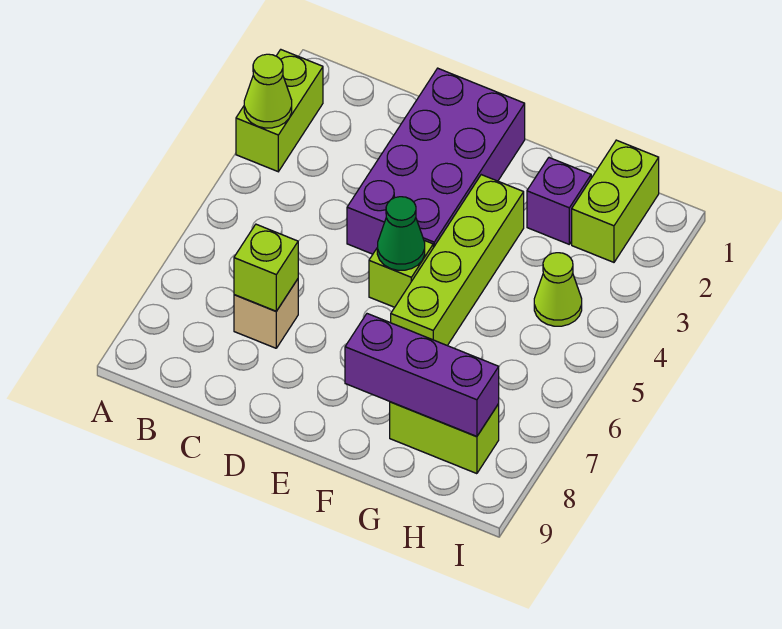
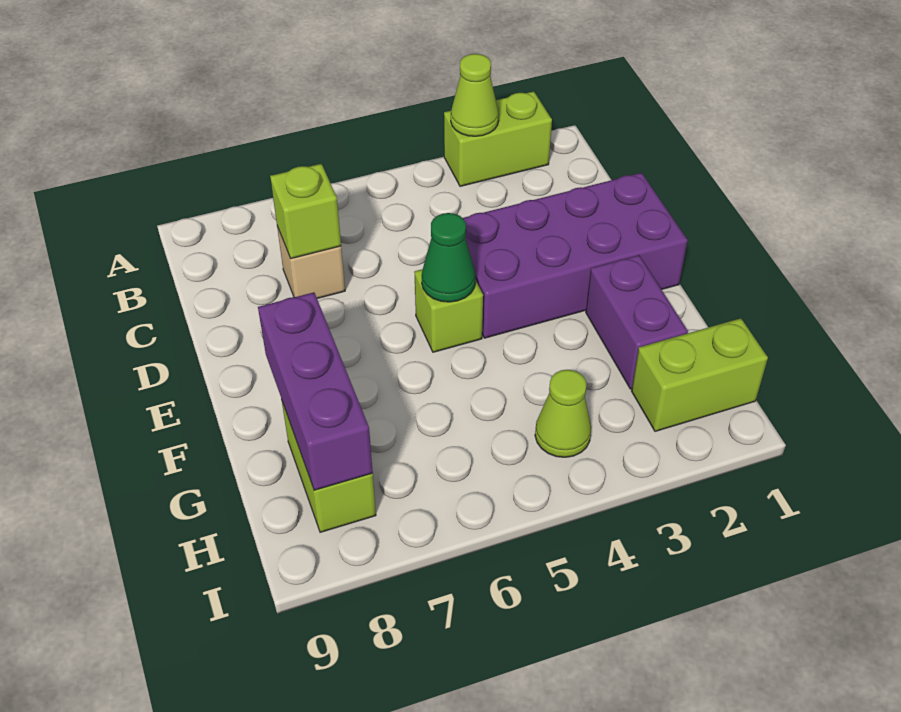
lime 1x4 brick [391,175,524,346] -> none
purple 1x1 brick [527,158,591,244] -> purple 1x2 brick [586,255,688,389]

